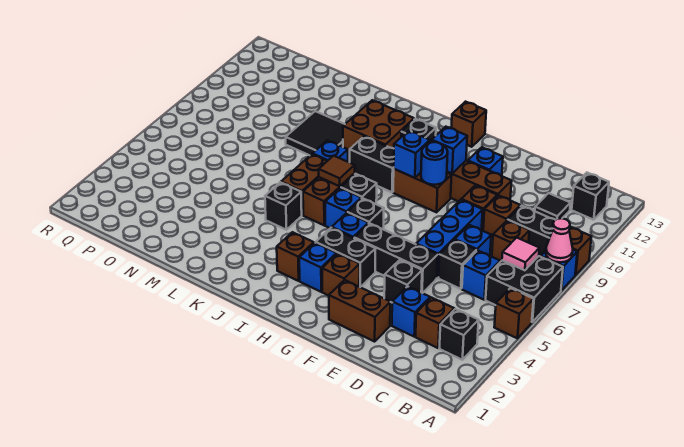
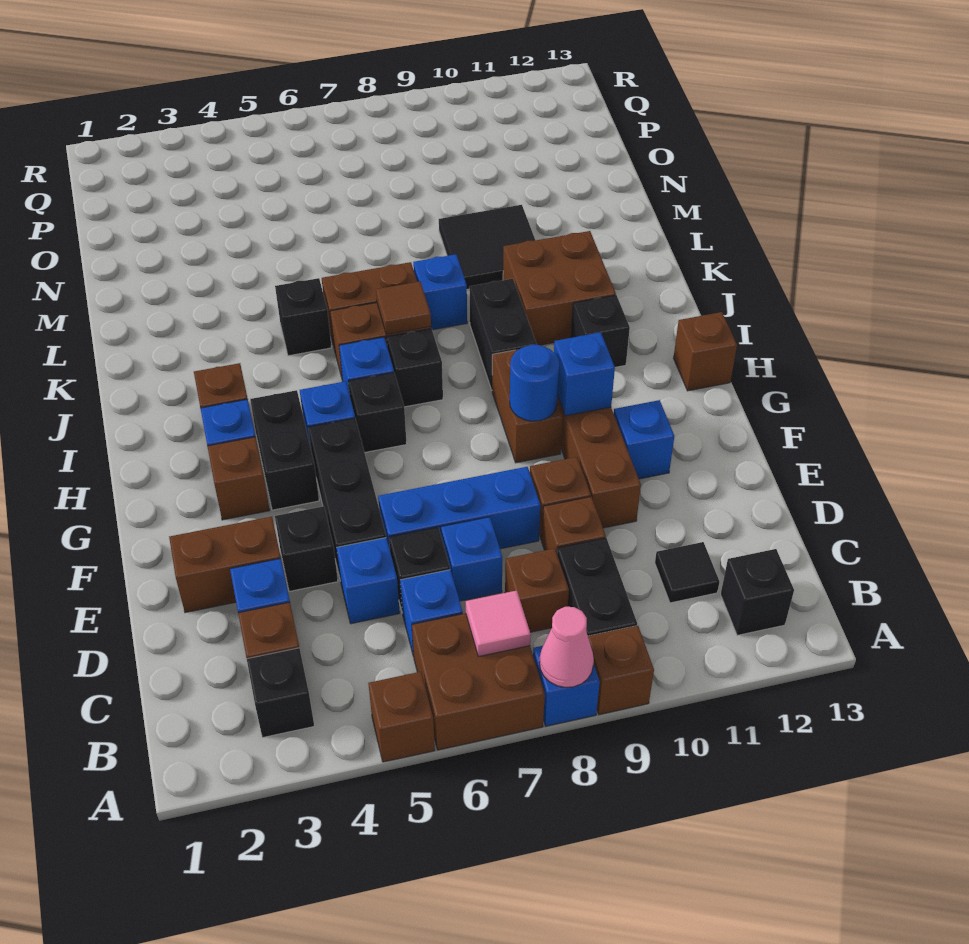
black 2x2 brick [486,256,563,322] -> brown 2x2 brick [412,613,545,750]
brown 1x2 brick [329,280,390,342] -> brown 1x2 brick turned to [169,517,281,613]
blue 1x1 brick [394,131,430,178] -> blue 1x1 brick moved to [337,538,400,624]

